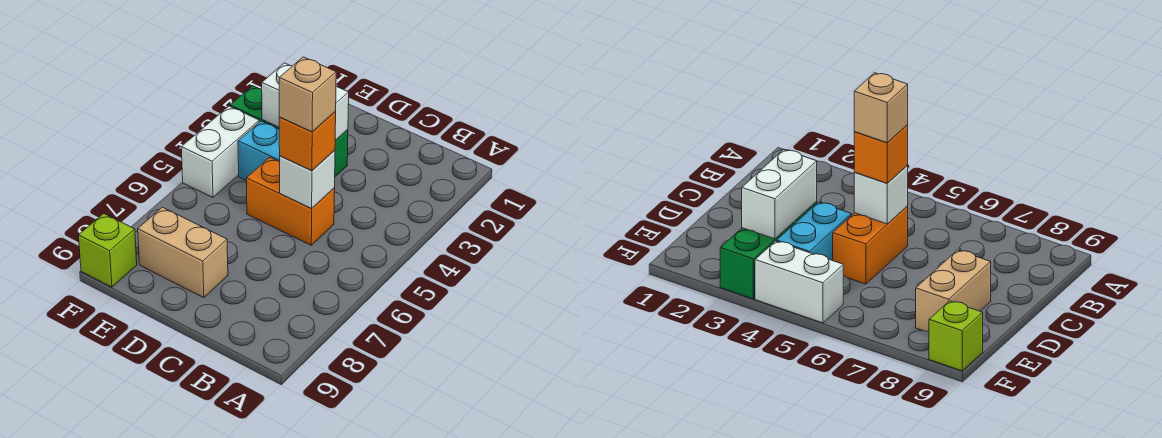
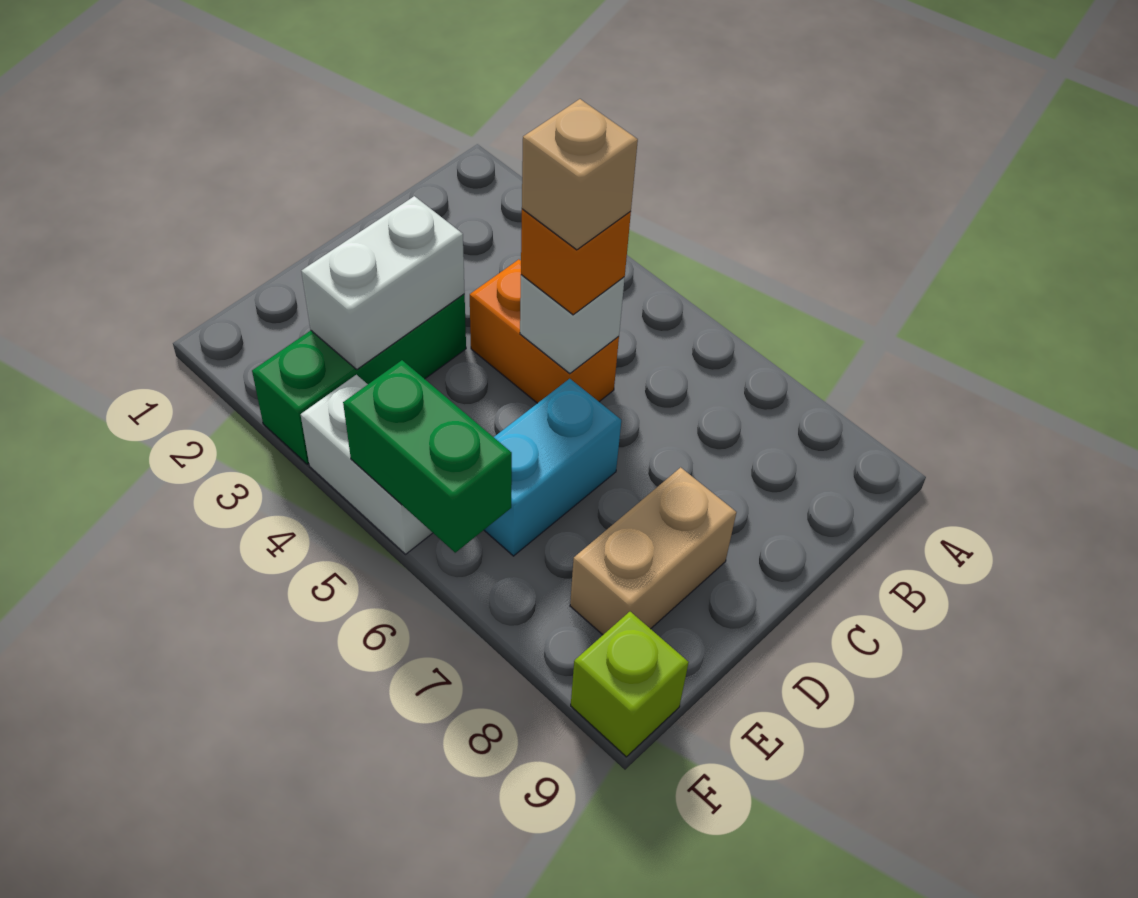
orange 1x2 brick [246,157,335,245] -> orange 1x2 brick turned to [470,259,619,403]
cyan 1x2 brick [238,121,280,180] -> cyan 1x2 brick moved to [484,379,621,556]
none -> green 1x2 brick [343,360,512,553]

